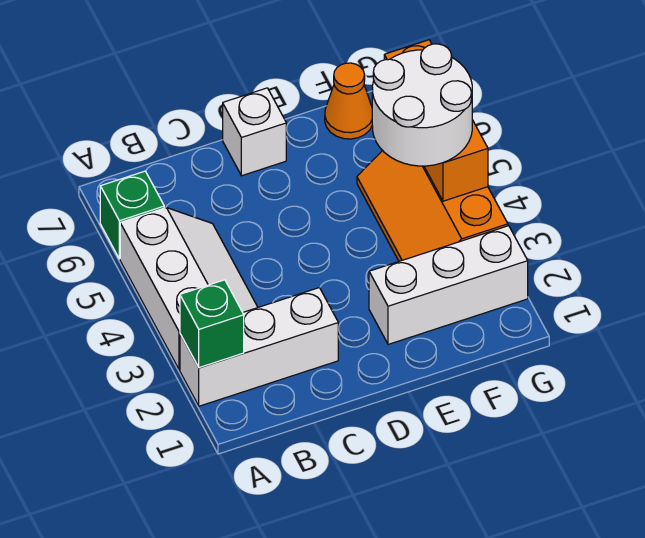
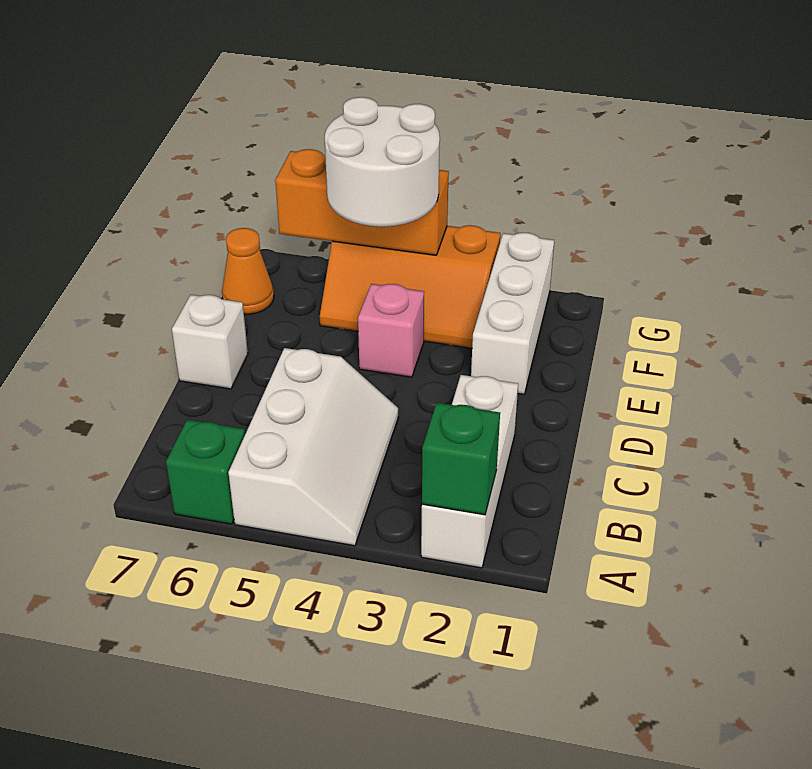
white 2x3 slope [120,208,258,369] -> white 2x3 slope turned to [228,348,398,546]
none -> pink 1x1 brick [358,284,424,377]

